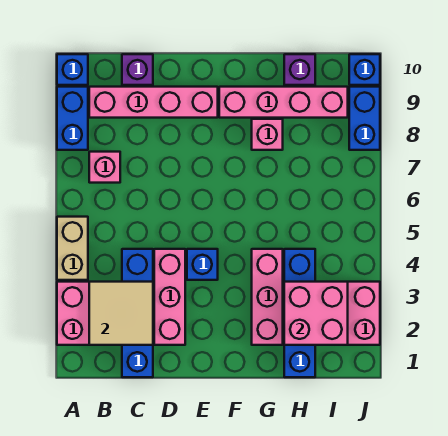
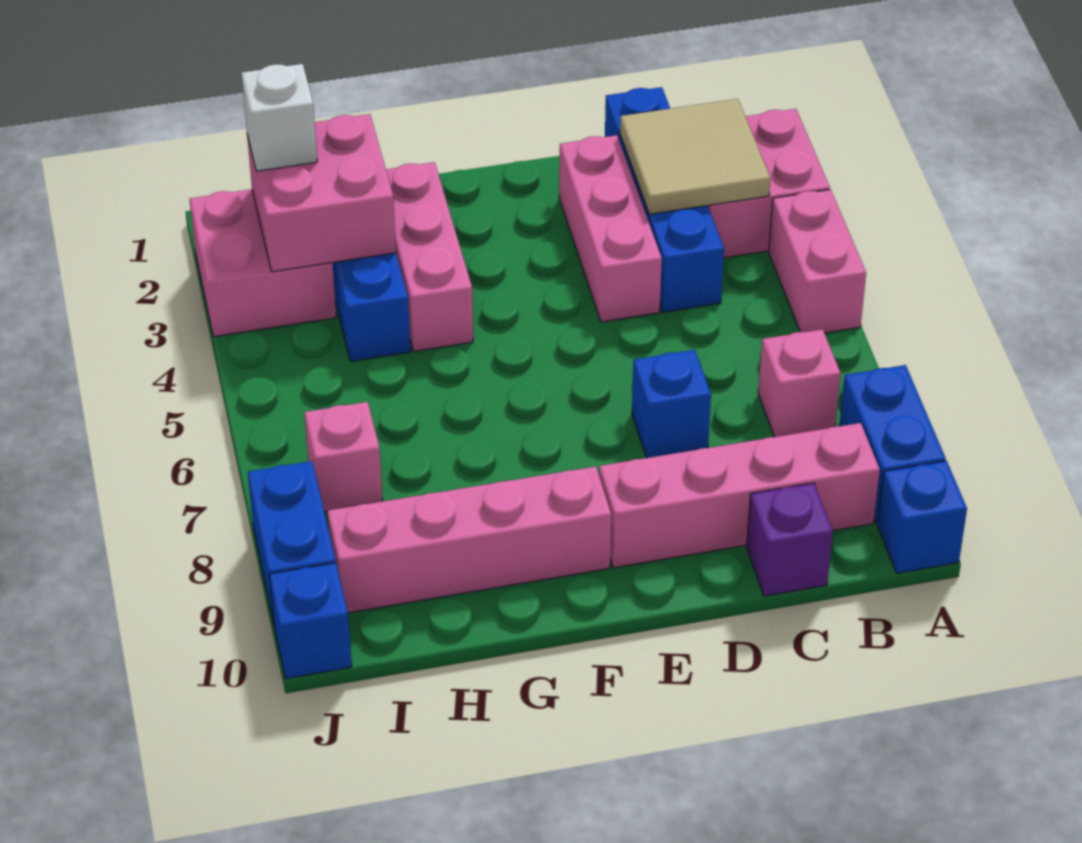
tan 1x2 brick [57,217,88,280] -> pink 1x2 brick [769,190,866,333]
blue 1x1 brick [187,249,218,280] -> blue 1x1 brick moved to [632,350,711,458]
pink 1x1 brick [252,119,283,150] -> pink 1x1 brick moved to [304,402,382,512]
purple 1x1 brick [284,54,315,85] -> none
none -> white 1x1 brick [241,64,317,171]

